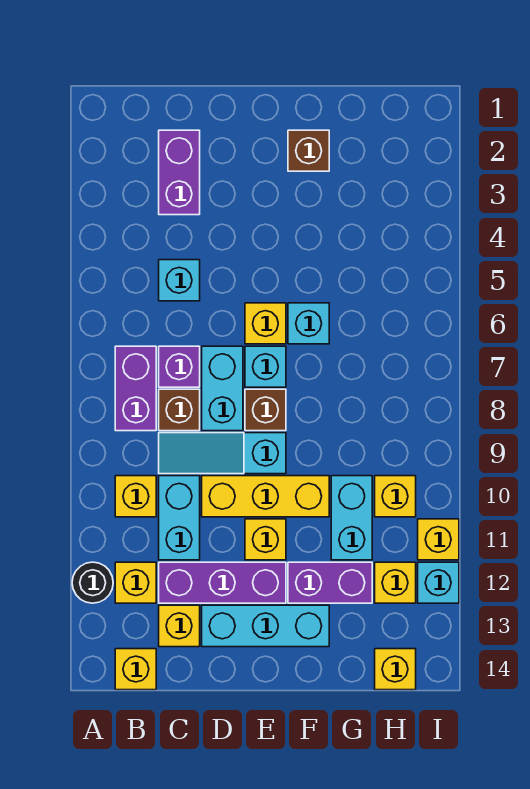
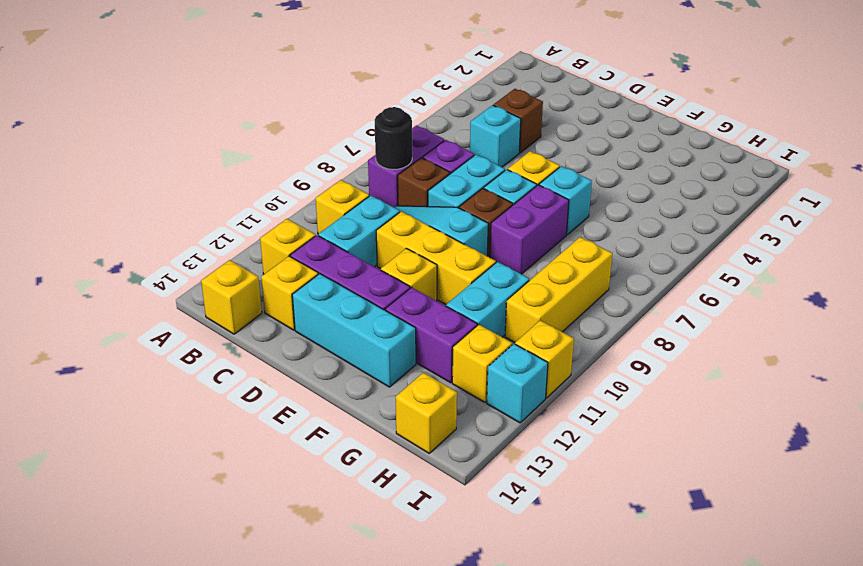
black 1x1 round brick [72,562,113,603] -> black 1x1 round brick moved to [375,107,412,170]
purple 1x2 brick [159,130,200,215] -> purple 1x2 brick moved to [490,185,569,274]
brown 1x1 brick [288,130,329,171] -> brown 1x1 brick moved to [493,89,543,153]
yellow 1x1 brick [375,476,416,517] -> yellow 1x3 brick [505,237,612,342]

